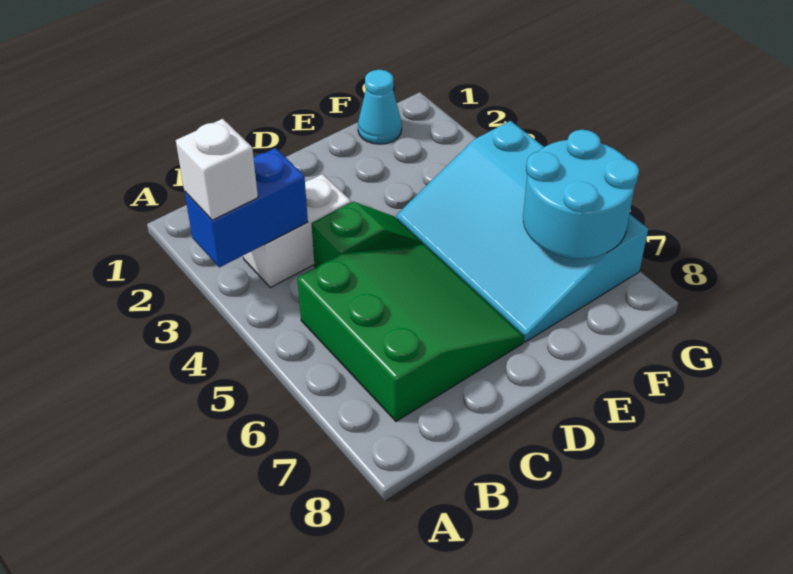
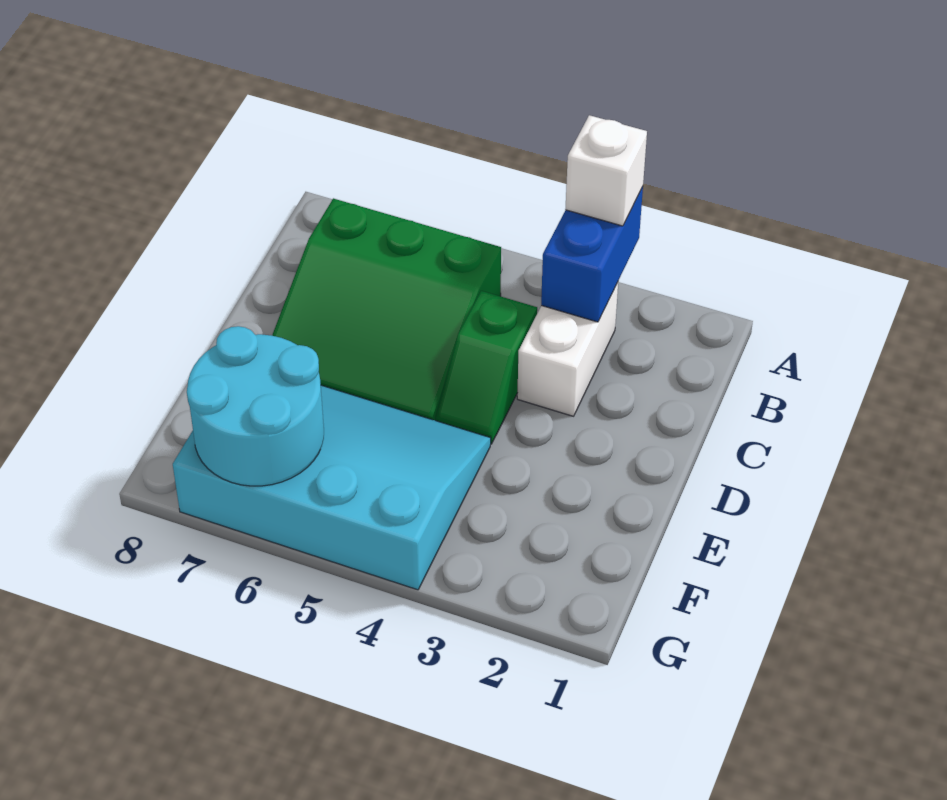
cyan 1x1 cone [358,70,402,144] -> none

